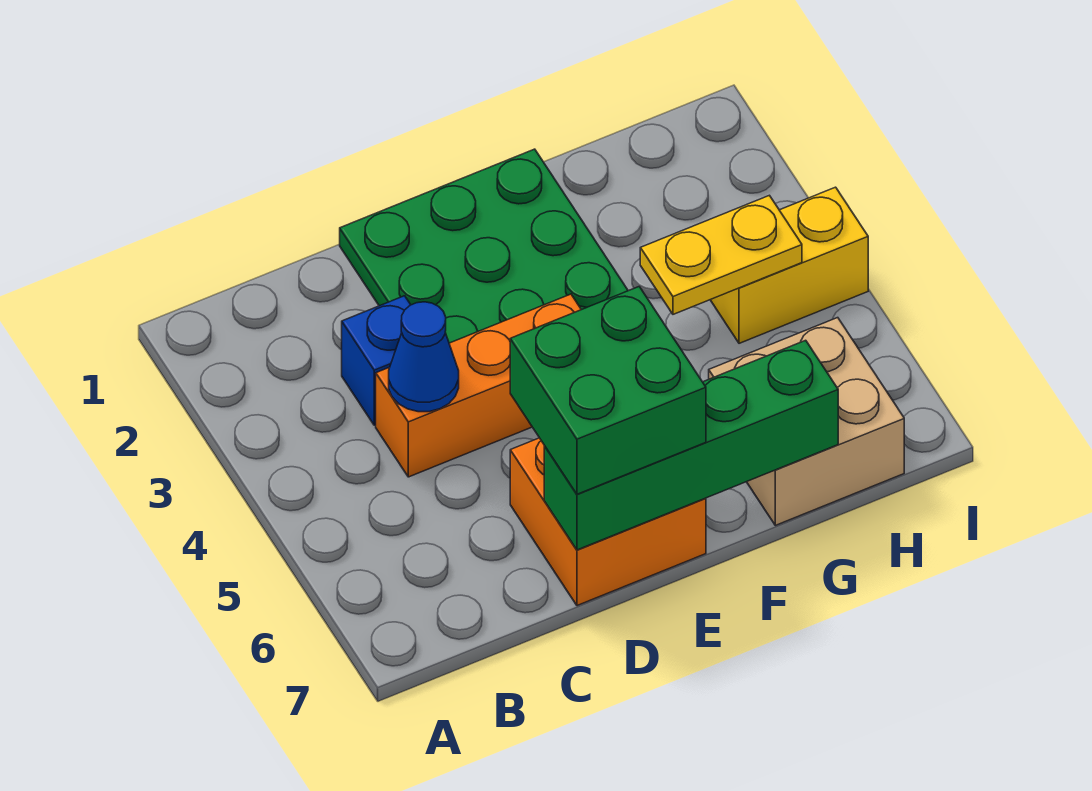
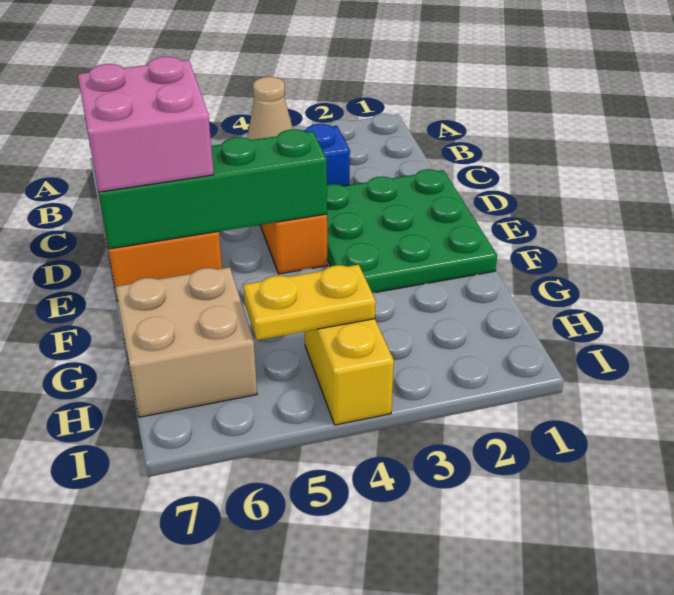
blue 1x1 cone [389,302,459,412] -> tan 1x1 cone [247,77,293,140]
green 2x2 brick [510,287,706,494] -> pink 2x2 brick [78,57,214,192]
green 1x4 brick [544,340,838,550] -> green 1x4 brick turned to [97,129,327,249]
yellow 1x2 plate [640,195,802,314] -> yellow 1x2 plate turned to [243,265,376,340]

